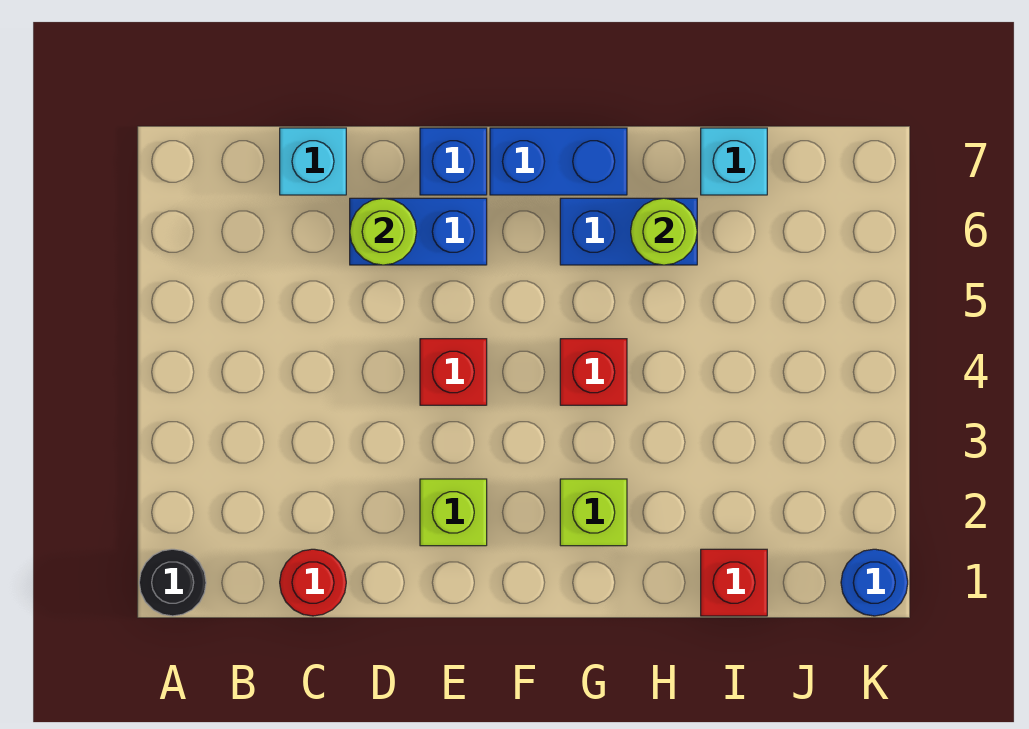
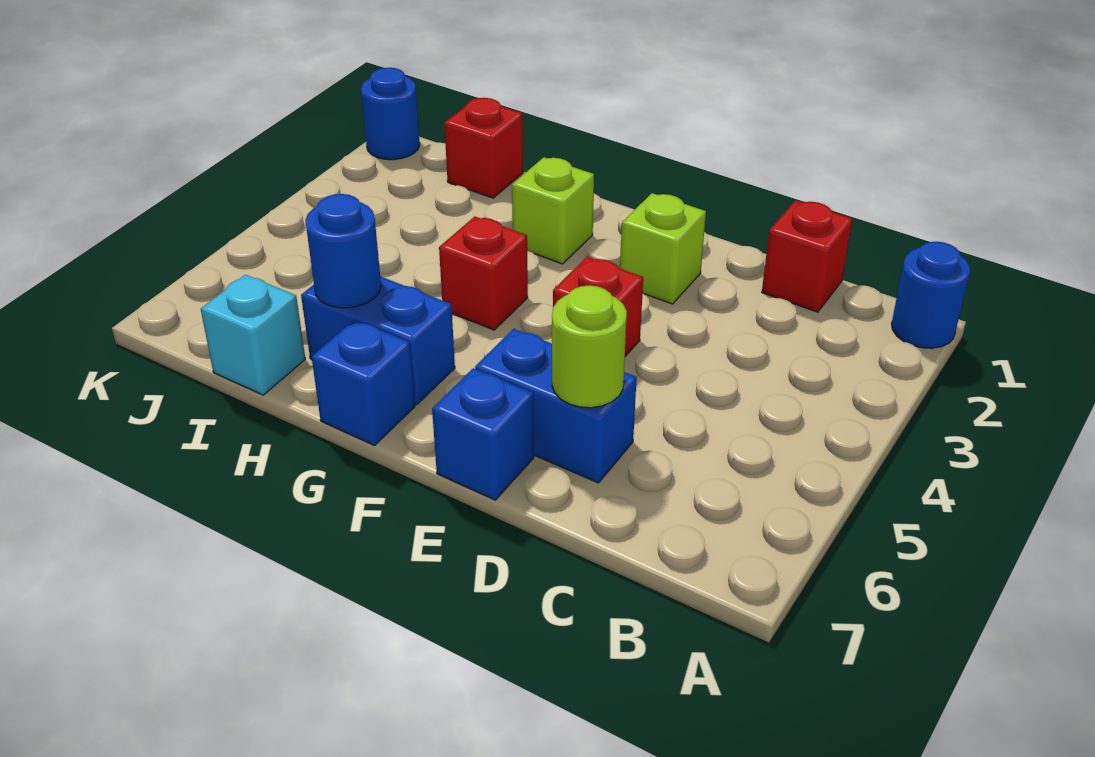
black 1x1 round brick [139,549,206,616] -> blue 1x1 round brick [892,242,970,348]
red 1x1 round brick [280,549,346,616] -> red 1x1 brick [762,200,852,312]
cyan 1x1 brick [280,128,346,195] -> none
blue 1x2 brick [490,128,627,195] -> blue 1x1 brick [312,320,415,445]
lime 1x1 round brick [631,198,697,265] -> blue 1x1 round brick [305,194,381,308]

